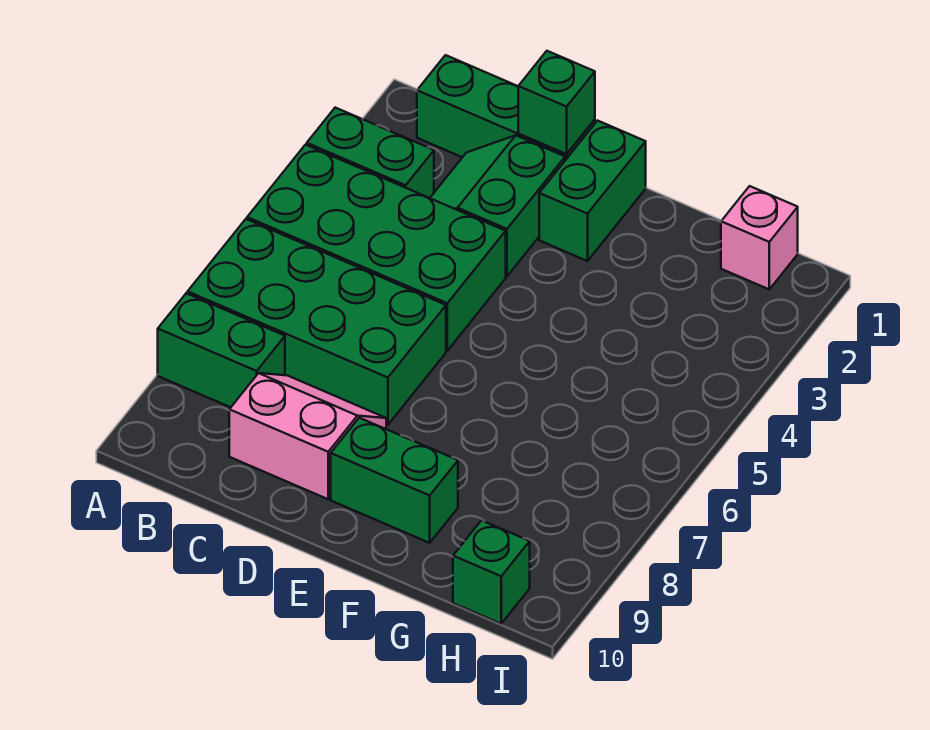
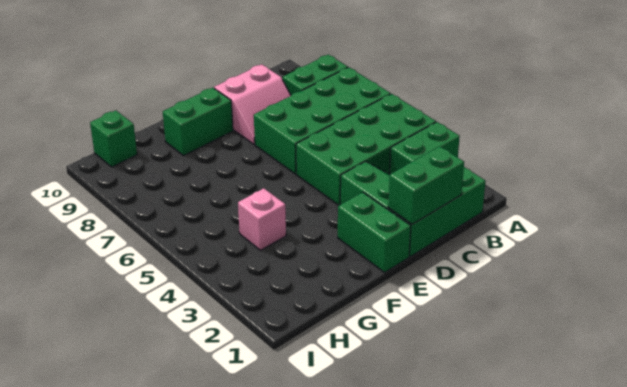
green 1x1 brick [518,51,595,154] -> green 1x2 brick [388,146,464,224]
pink 1x1 brick [721,186,798,289] -> pink 1x1 brick moved to [238,188,286,250]

